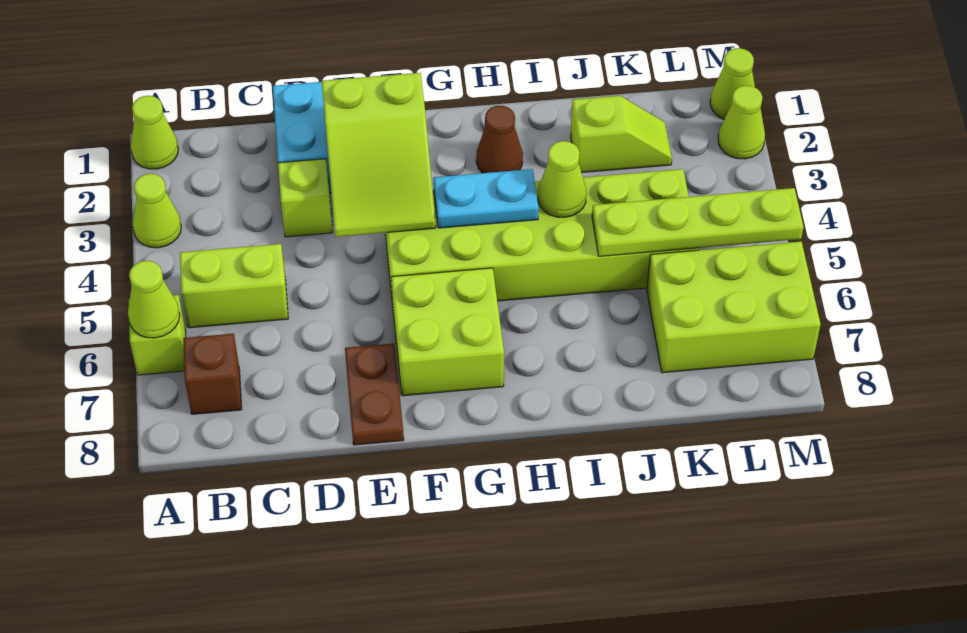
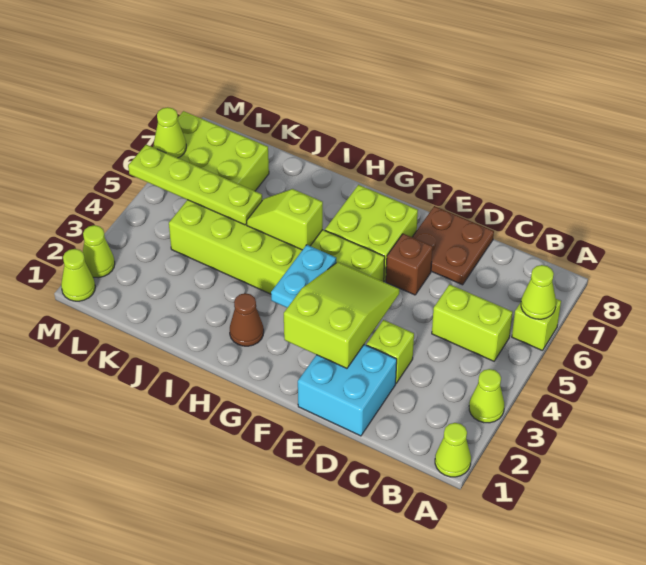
brown 1x1 brick [183,334,242,414] -> brown 1x1 brick moved to [386,234,433,295]
brown 1x2 plate [345,344,404,445] -> brown 2x2 plate [413,206,494,285]
cyan 1x2 plate [433,169,539,228] -> cyan 1x2 plate turned to [271,245,336,308]
lime 1x1 cone [538,141,586,217] -> lime 1x1 cone moved to [154,107,186,158]
lime 1x2 slope [571,96,672,172] -> lime 1x2 slope moved to [247,189,323,250]

